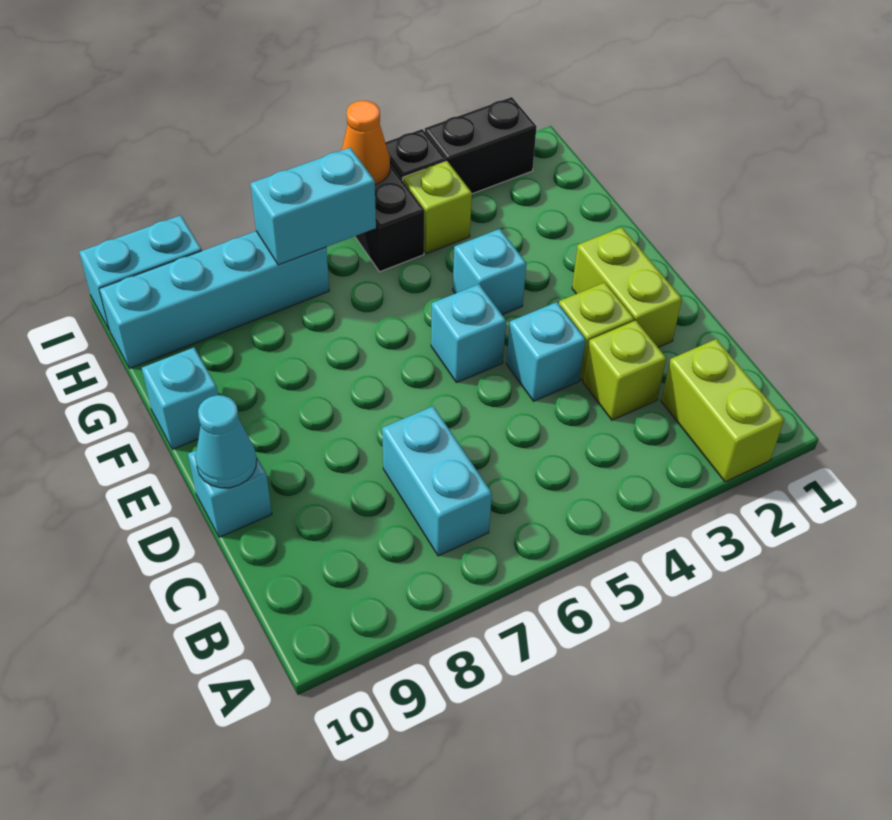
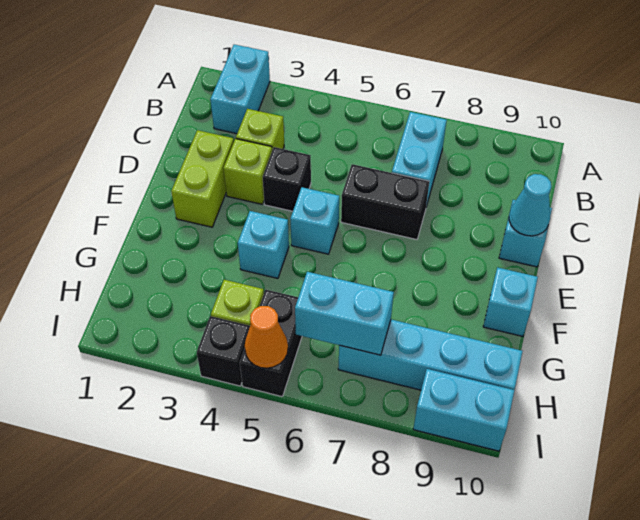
lime 1x2 brick [661,339,784,482] -> cyan 1x2 brick [210,45,270,134]
cyan 1x1 brick [506,302,586,401] -> black 1x1 brick [263,147,311,211]
black 1x2 brick [425,97,537,194] -> black 1x2 brick moved to [341,164,429,240]

